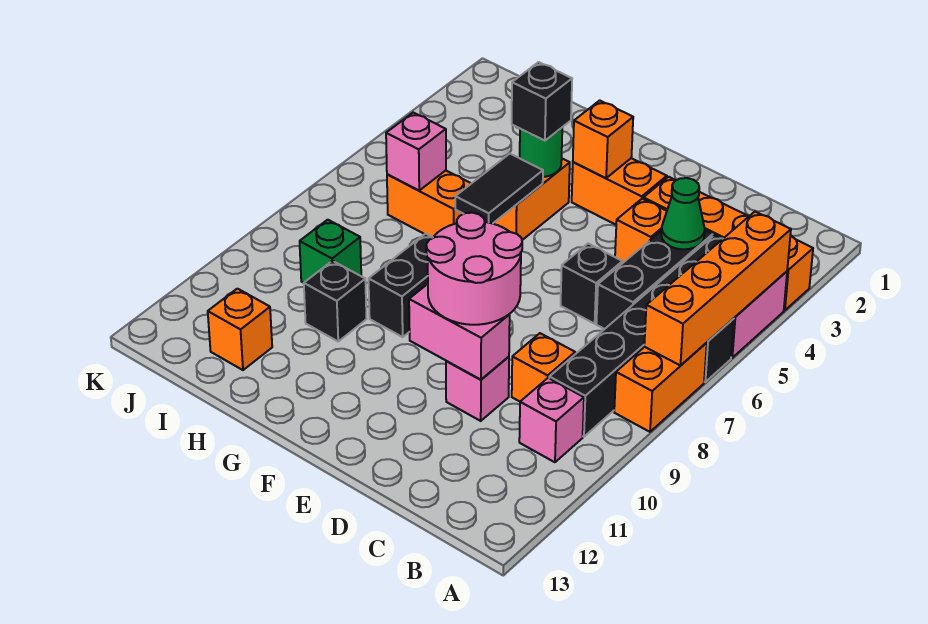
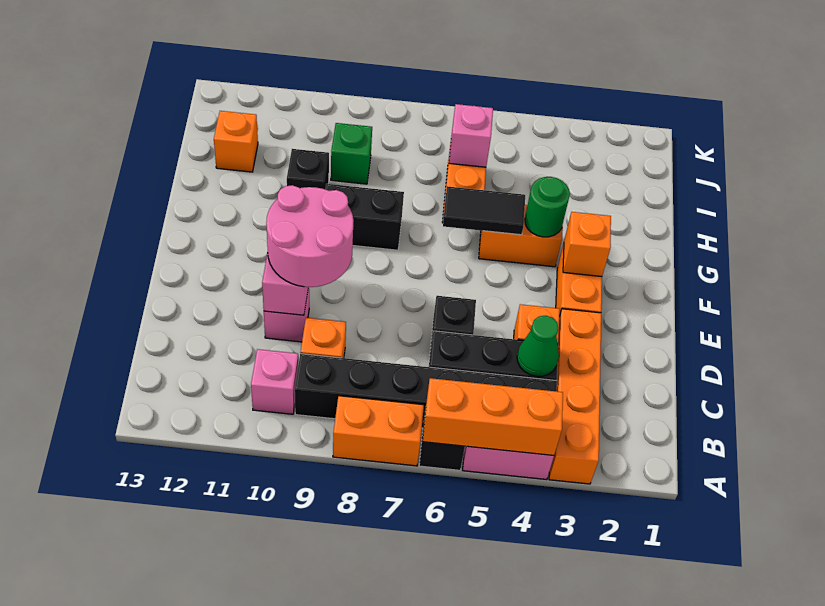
orange 1x4 brick [644,212,791,365] -> orange 1x3 brick [423,378,563,455]
black 1x1 brick [512,62,572,141] -> none

